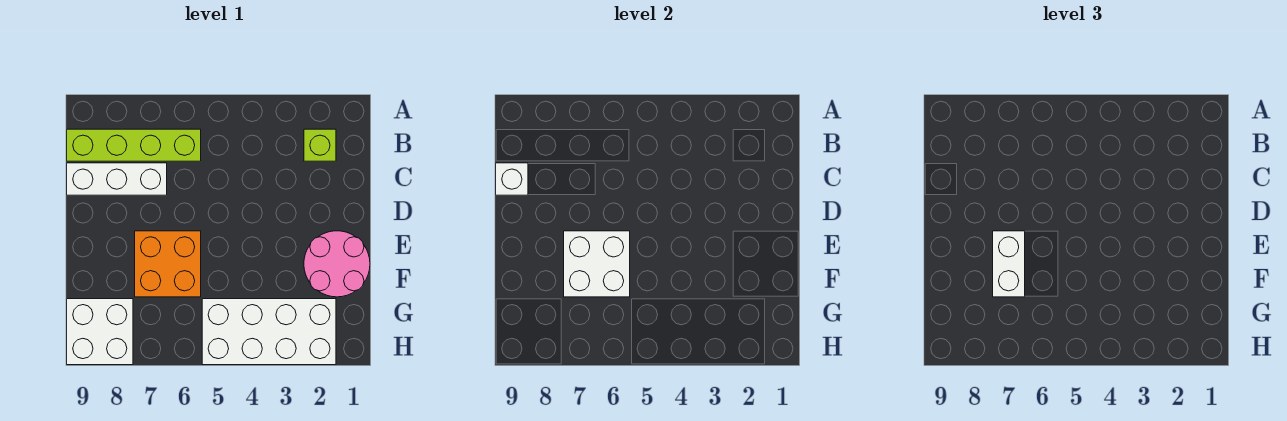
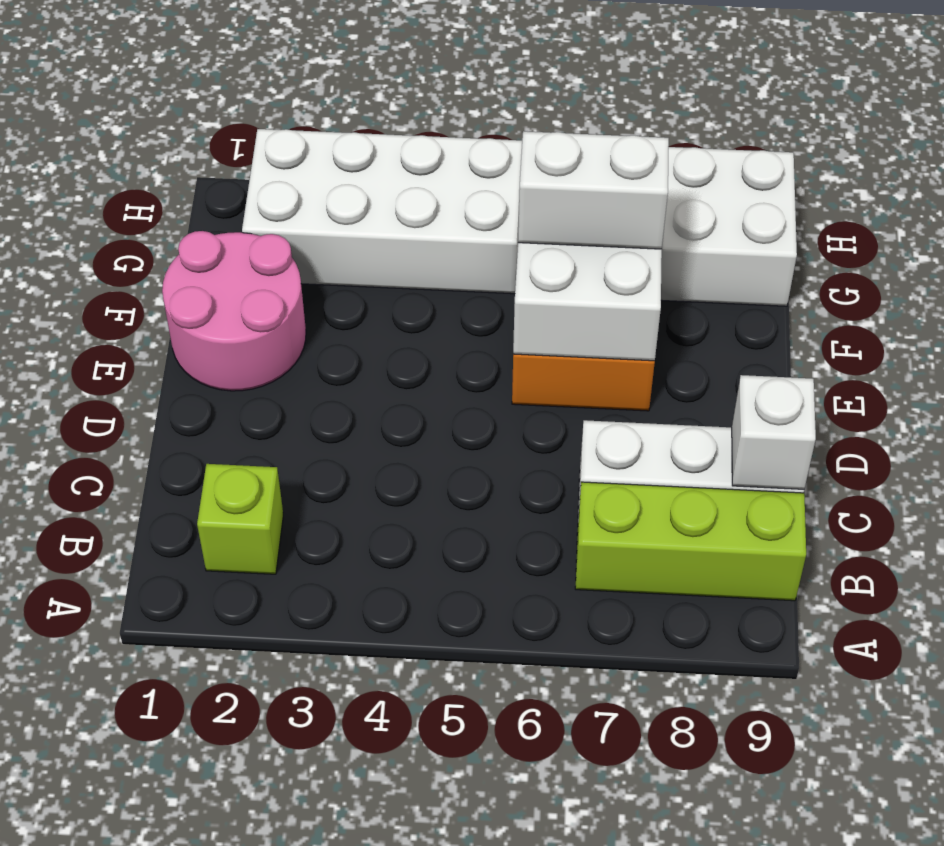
lime 1x4 brick [67,129,201,161] -> lime 1x3 brick [575,482,806,601]
white 1x2 brick [993,231,1025,297] -> white 1x2 brick turned to [518,131,669,249]

